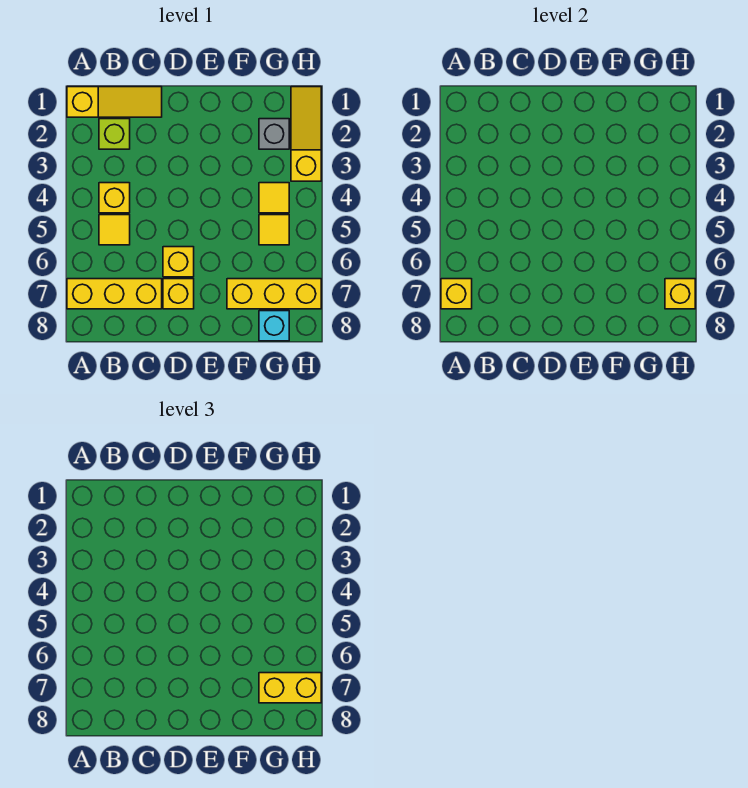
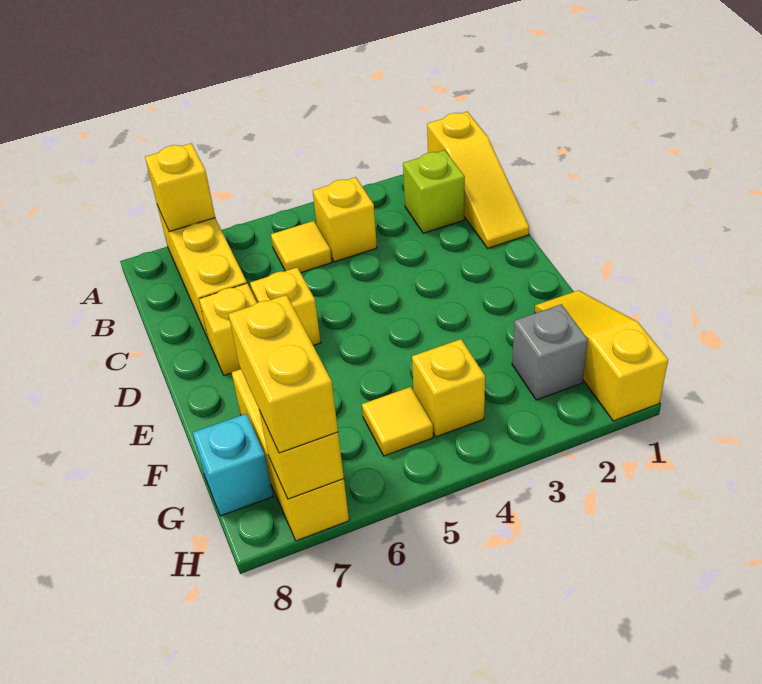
yellow 1x1 tile [259,183,289,213] -> yellow 1x1 brick [412,339,485,437]
yellow 1x3 slope [291,87,321,181] -> yellow 1x3 slope turned to [535,290,668,421]

